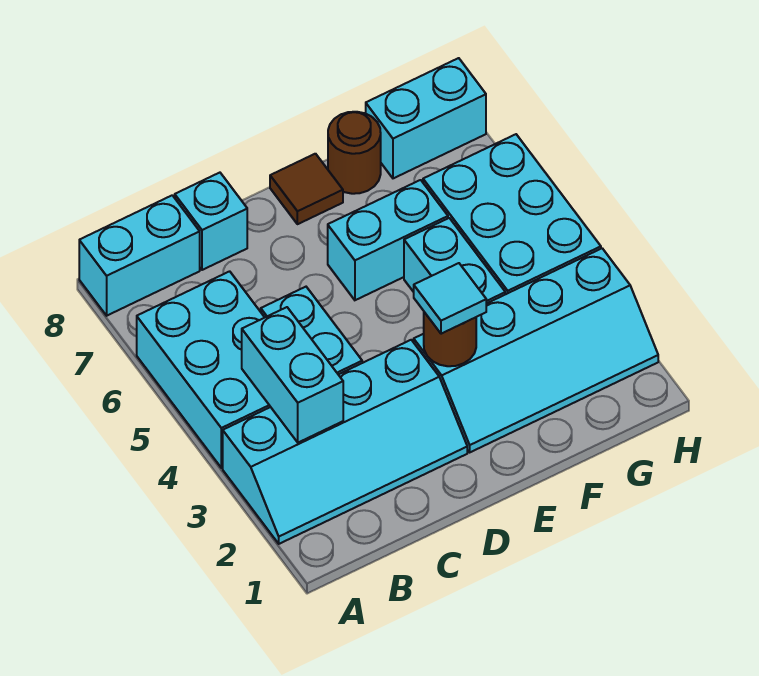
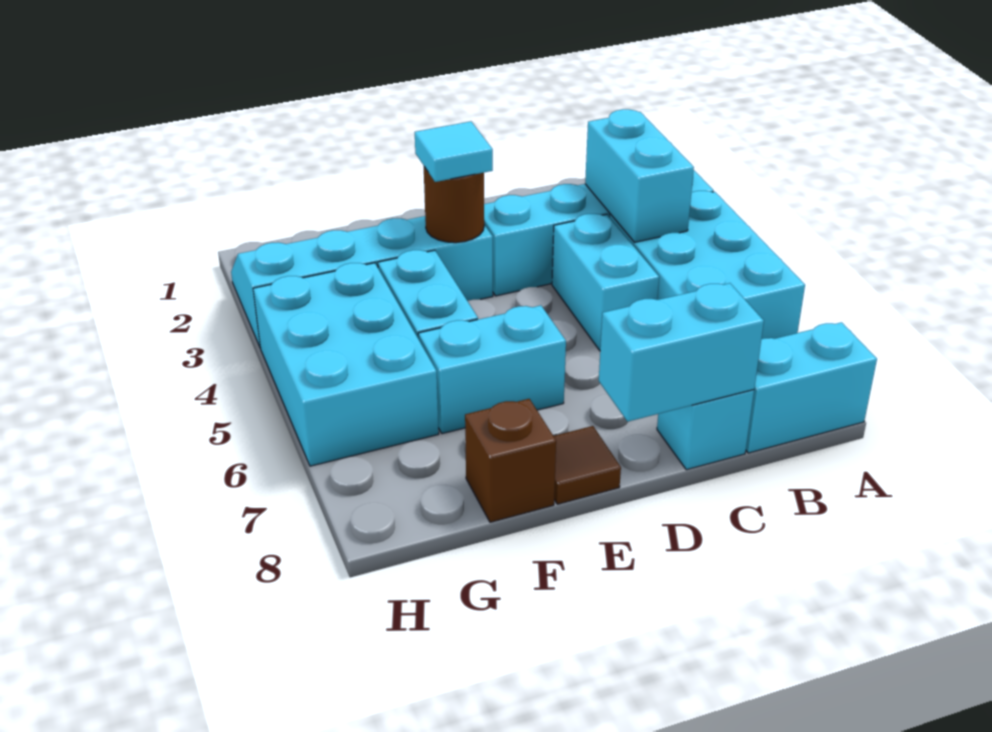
brown 1x1 round brick [328,112,381,194] -> brown 1x1 brick [465,399,556,522]
cyan 1x2 brick [366,58,486,178] -> cyan 1x2 brick moved to [599,283,764,422]

